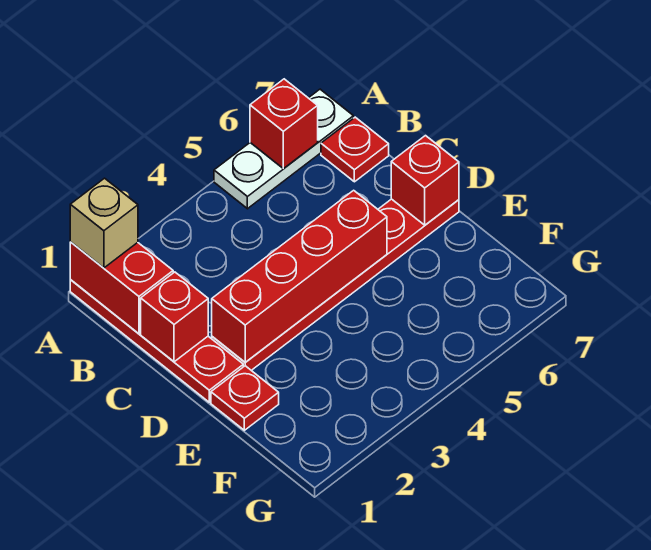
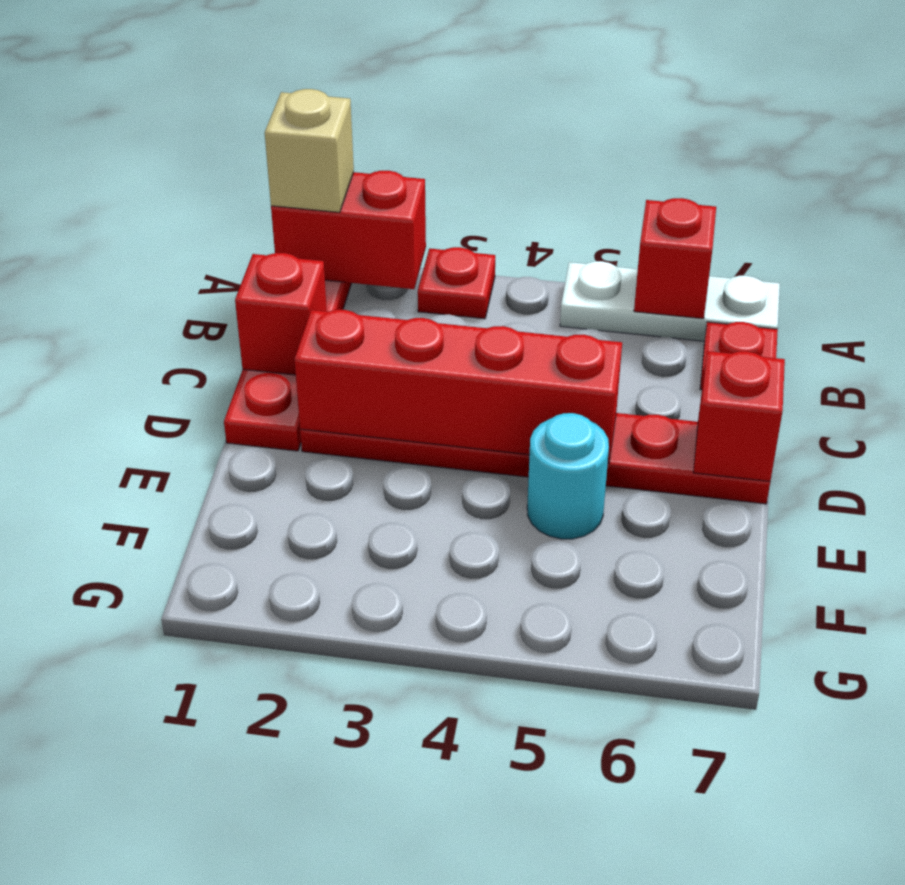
red 1x2 brick [70,242,173,334] -> red 1x2 brick turned to [271,171,426,289]
red 1x1 plate [211,366,279,430] -> red 1x1 plate moved to [418,247,495,319]
none -> cyan 1x1 round brick [527,413,609,539]

